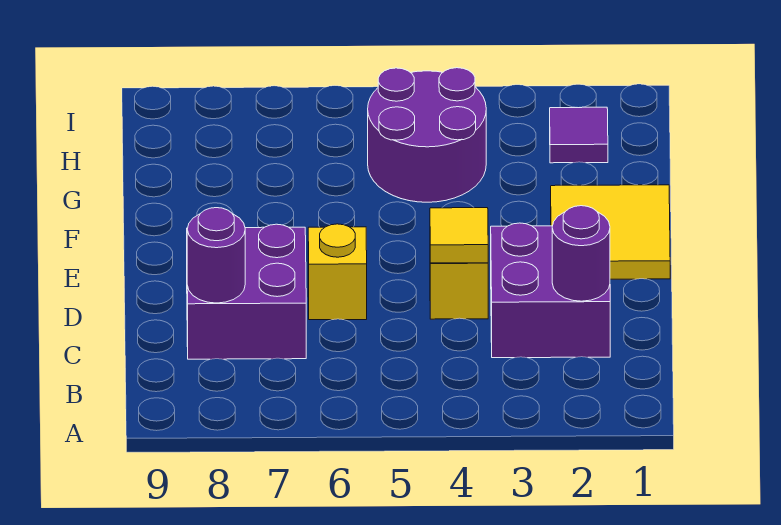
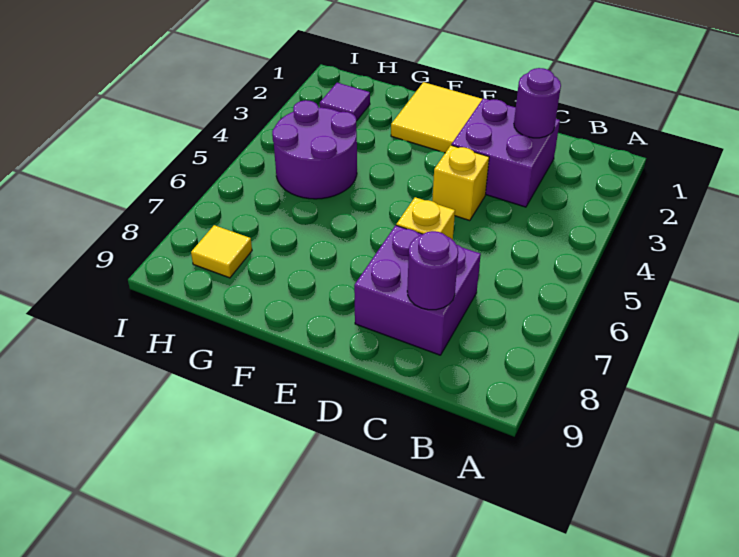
yellow 1x1 tile [430,208,488,263] -> yellow 1x1 tile moved to [191,225,252,278]

